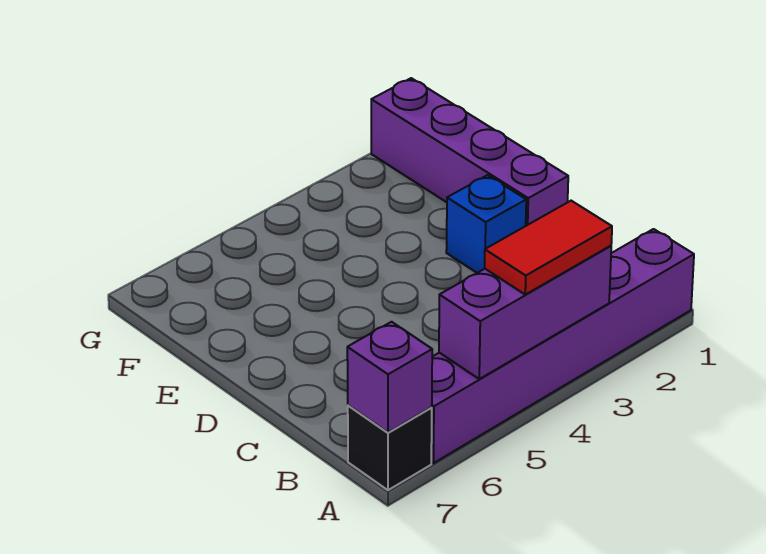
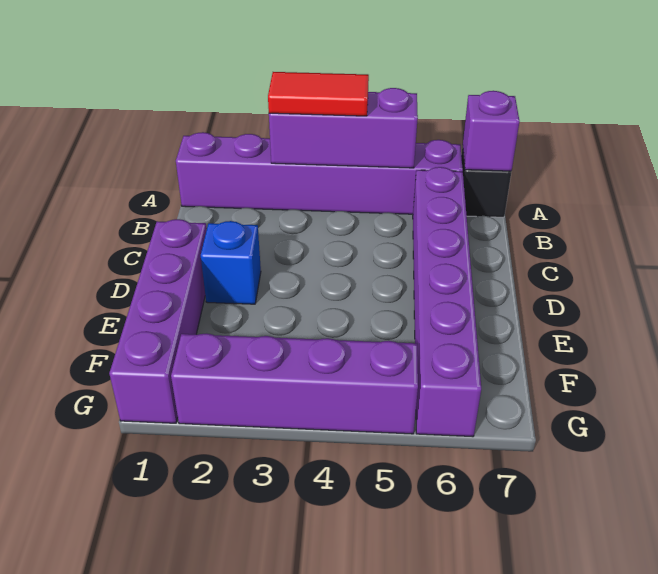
none -> purple 1x6 brick [413,167,481,437]
none -> purple 1x4 brick [171,333,418,434]

